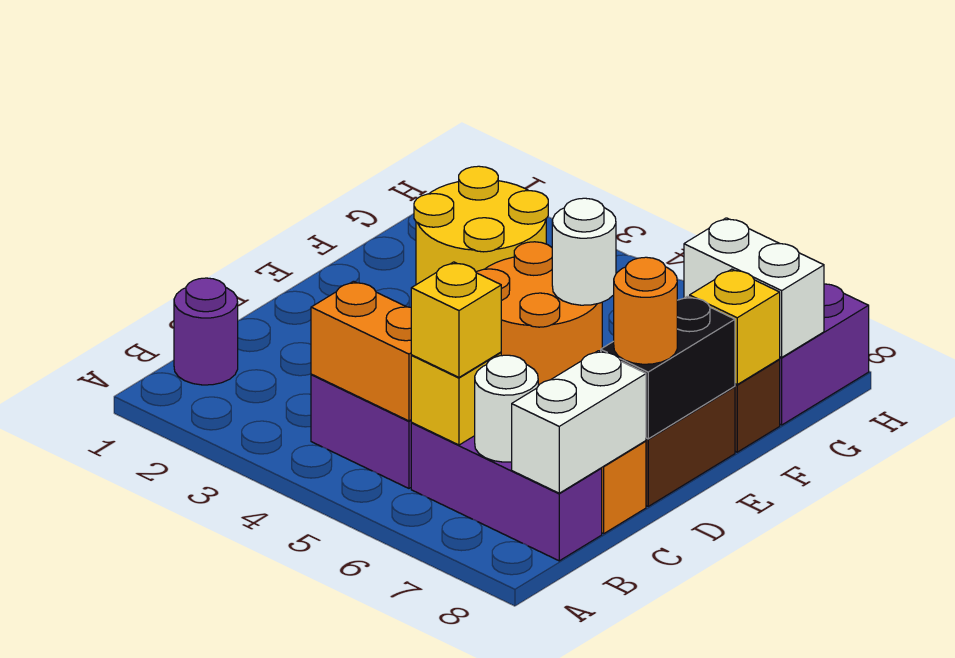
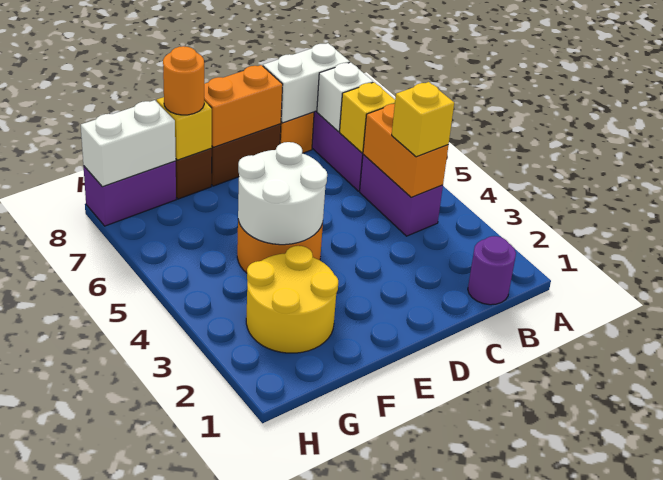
yellow 1x1 brick [411,262,501,377] -> yellow 1x1 brick moved to [392,82,454,157]
white 1x1 round brick [475,355,538,462] -> white 1x1 brick [317,62,373,132]
black 1x2 brick [601,296,735,439] -> orange 1x2 brick [204,65,283,147]
orange 1x1 round brick [614,257,677,364] -> orange 1x1 round brick moved to [163,46,204,115]
white 1x1 round brick [552,198,616,305] -> white 2x2 round brick [238,142,327,245]
white 1x2 brick [684,218,824,357] -> white 1x2 brick turned to [81,100,176,187]

